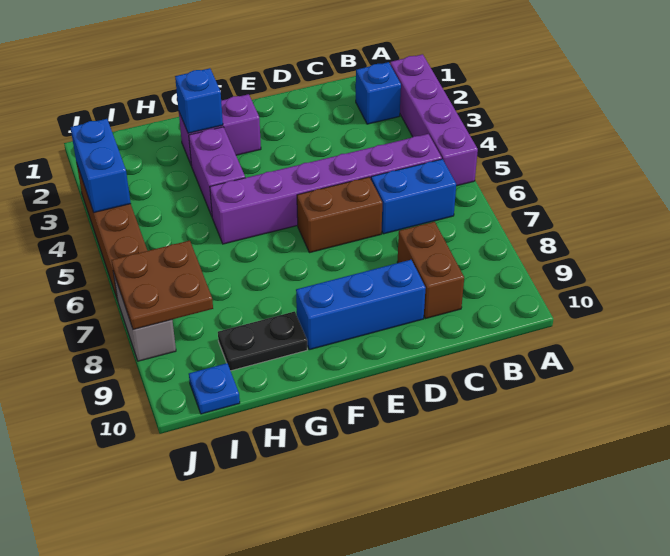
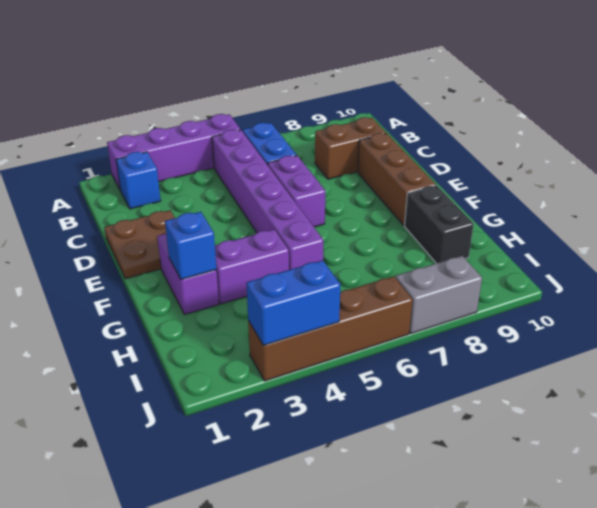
brown 1x2 brick [297,177,382,253] -> purple 1x2 brick [268,156,325,227]
blue 1x3 brick [296,260,426,350] -> brown 1x3 brick [358,133,436,225]
black 1x2 plate [218,311,307,371] -> black 1x2 brick [405,185,474,263]
brown 2x2 plate [112,241,213,330] -> brown 2x2 plate moved to [104,210,175,279]
blue 1x1 plate [189,363,240,414] -> none

